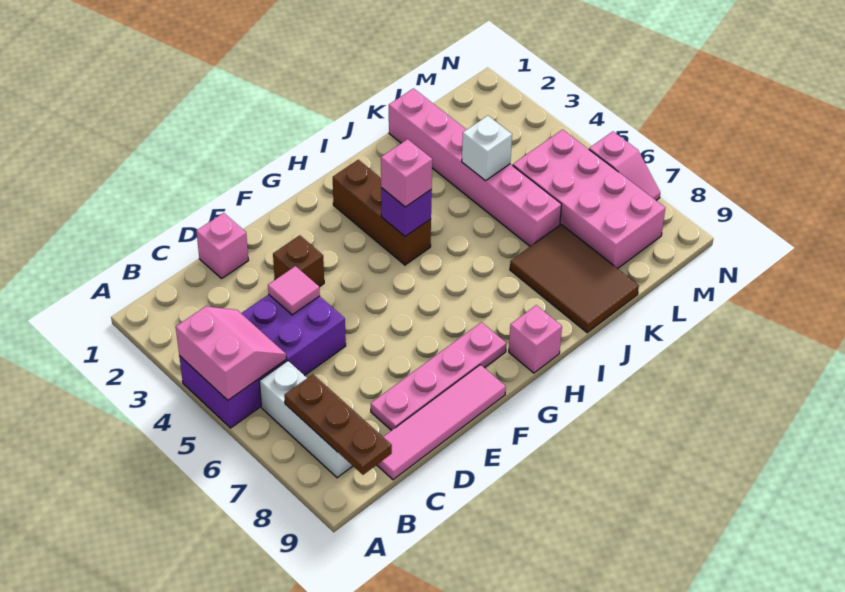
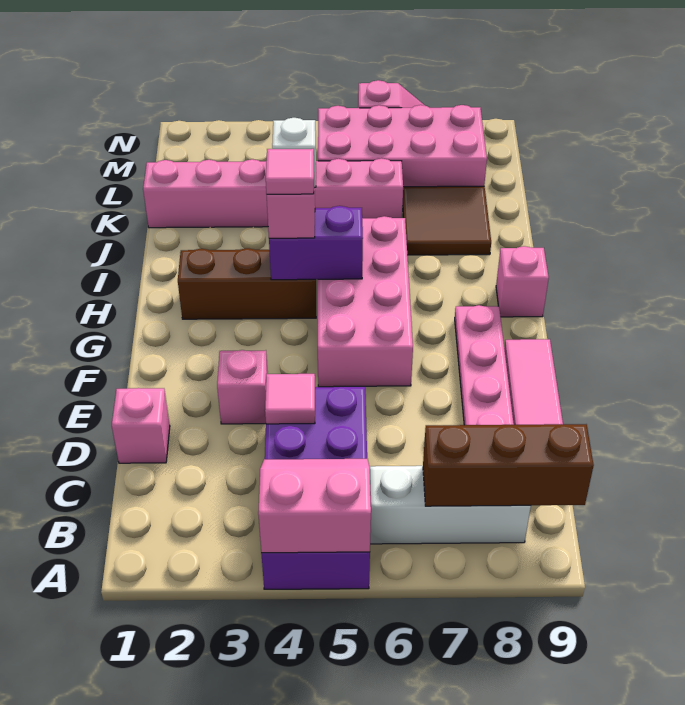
brown 1x3 plate [284,374,392,475] -> brown 1x3 brick [423,424,594,506]
brown 1x1 brick [273,235,324,287] -> pink 1x1 brick [217,350,268,424]
none -> pink 2x4 brick [318,216,413,387]
purple 1x1 brick [381,188,432,237] -> purple 1x2 brick [269,206,363,280]
none -> pink 1x1 tile [266,149,314,194]
brown 2x3 tile [510,225,639,333] -> brown 2x2 tile [403,186,491,255]

